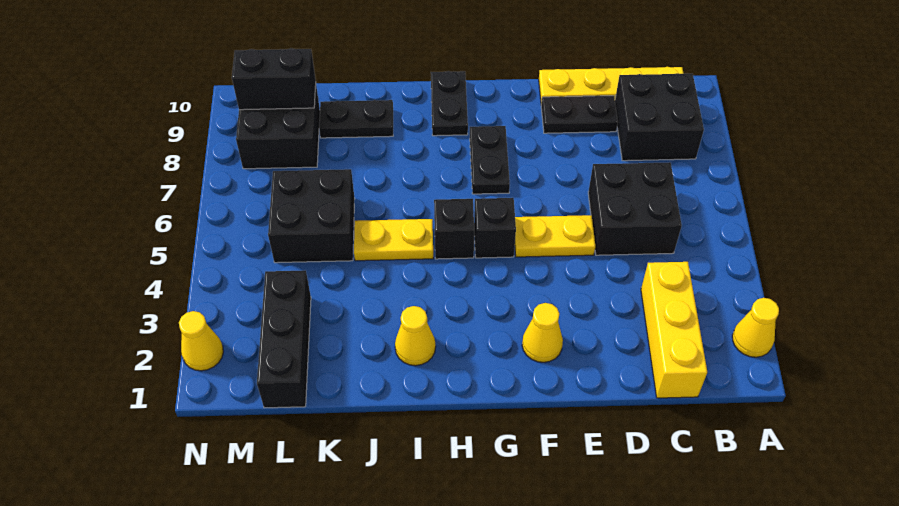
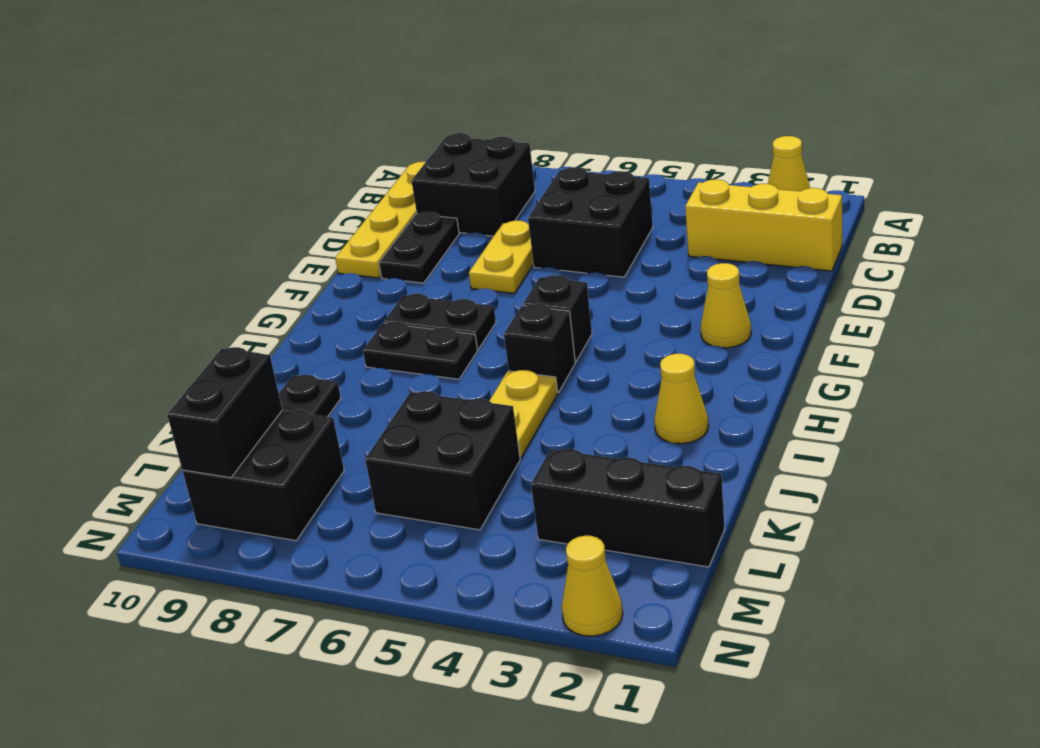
yellow 1x2 plate [515,215,595,257] -> yellow 1x2 plate moved to [469,221,533,293]
black 1x2 plate [431,71,468,136] -> black 1x2 plate moved to [363,322,478,379]

